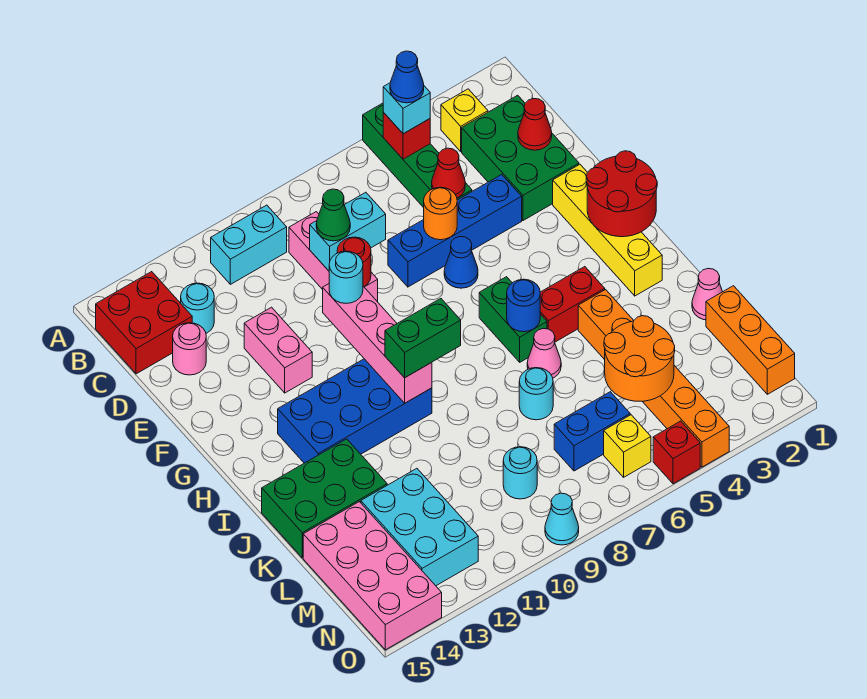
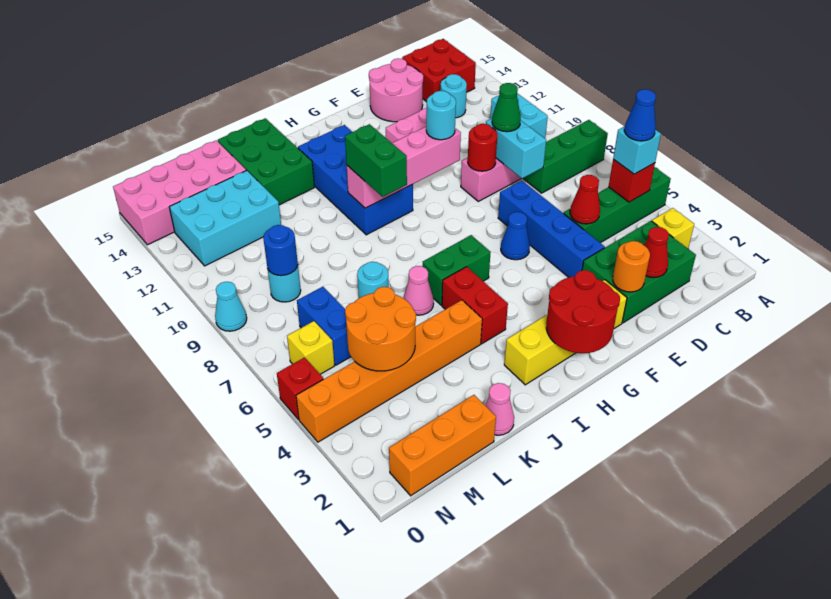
none -> green 1x3 brick [523,120,608,193]
pink 1x1 round brick [173,323,206,375] -> pink 2x2 round brick [369,58,423,122]
orange 1x1 round brick [424,187,457,240] -> orange 1x1 round brick moved to [613,241,650,292]
blue 1x1 round brick [507,279,540,332] -> blue 1x1 round brick moved to [263,225,298,276]

